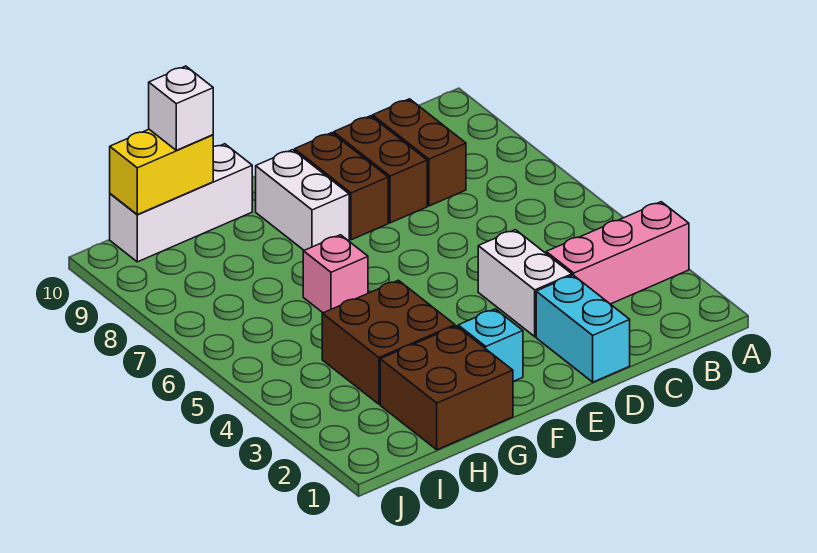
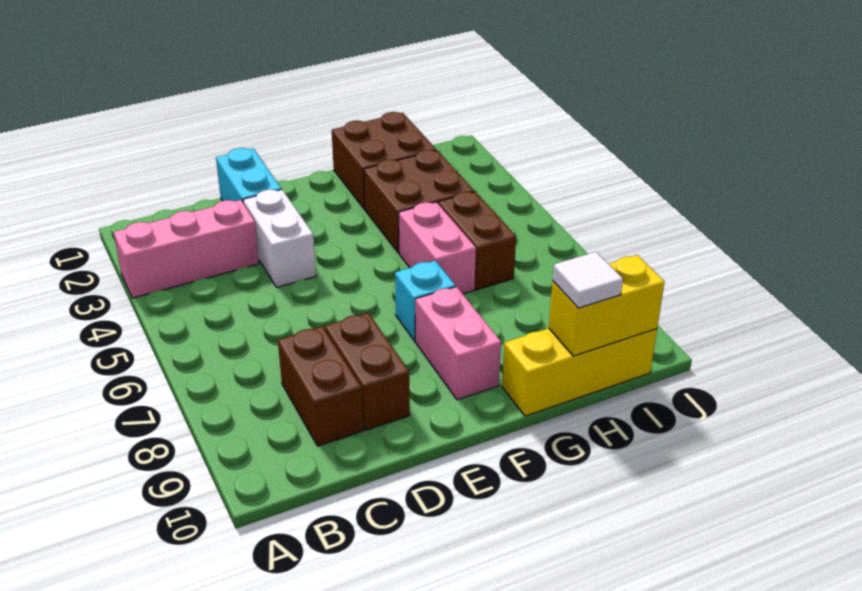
brown 1x2 brick [295,133,388,240] -> brown 1x2 brick moved to [438,192,516,290]
cyan 1x1 brick [458,309,523,382] -> cyan 1x1 brick moved to [395,261,456,341]
white 1x2 brick [256,150,349,250] -> pink 1x2 brick [415,287,501,400]
pink 1x1 brick [303,235,368,313] -> pink 1x2 brick [399,202,476,294]
white 1x3 brick [110,144,252,262] -> yellow 1x3 brick [502,328,657,416]
white 1x1 brick [149,66,213,150] -> white 1x1 tile [553,252,623,308]

